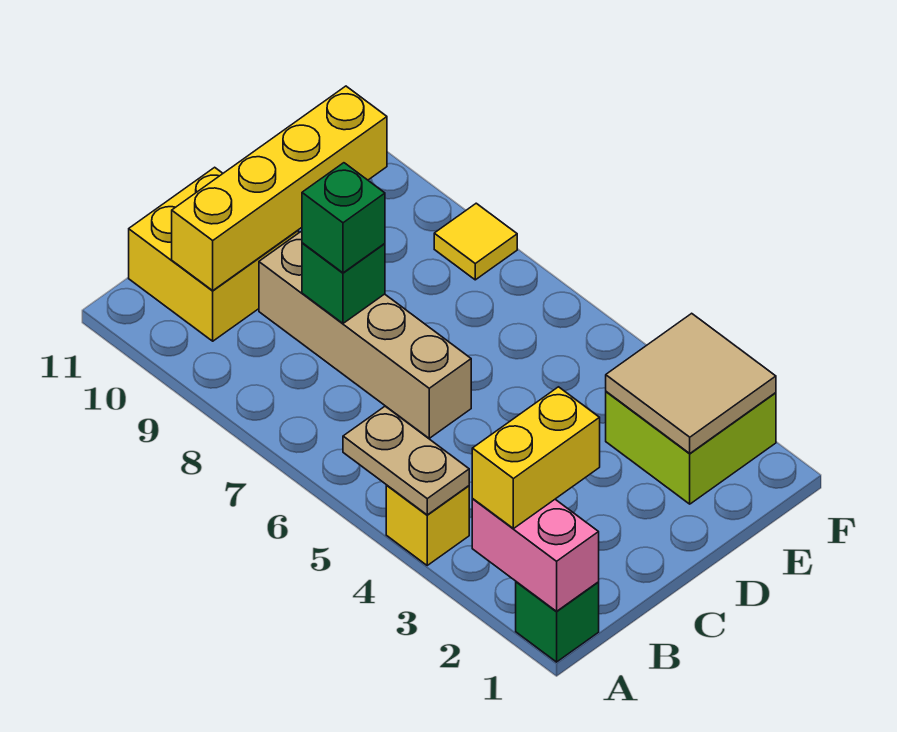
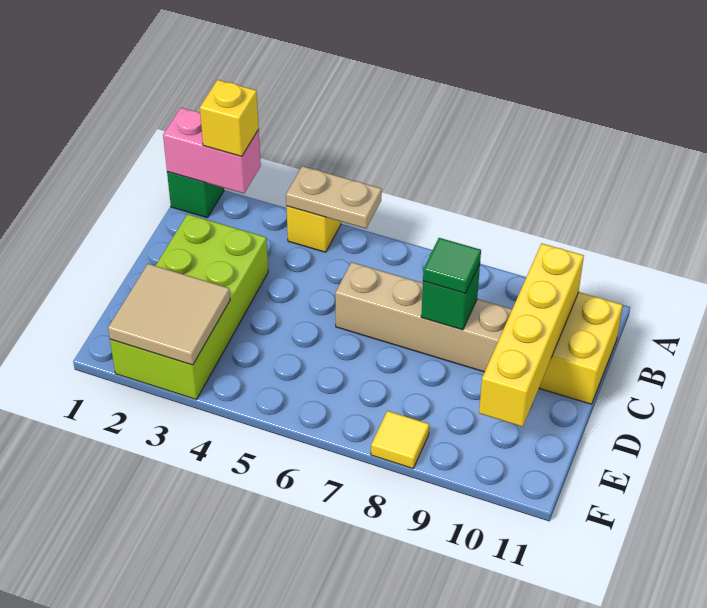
yellow 1x2 brick [472,387,600,529] -> yellow 1x1 brick [200,80,259,157]
green 1x1 brick [302,163,385,273] -> green 1x1 tile [423,238,481,293]
lime 2x2 brick [606,392,776,504] -> lime 2x4 brick [110,214,268,399]

